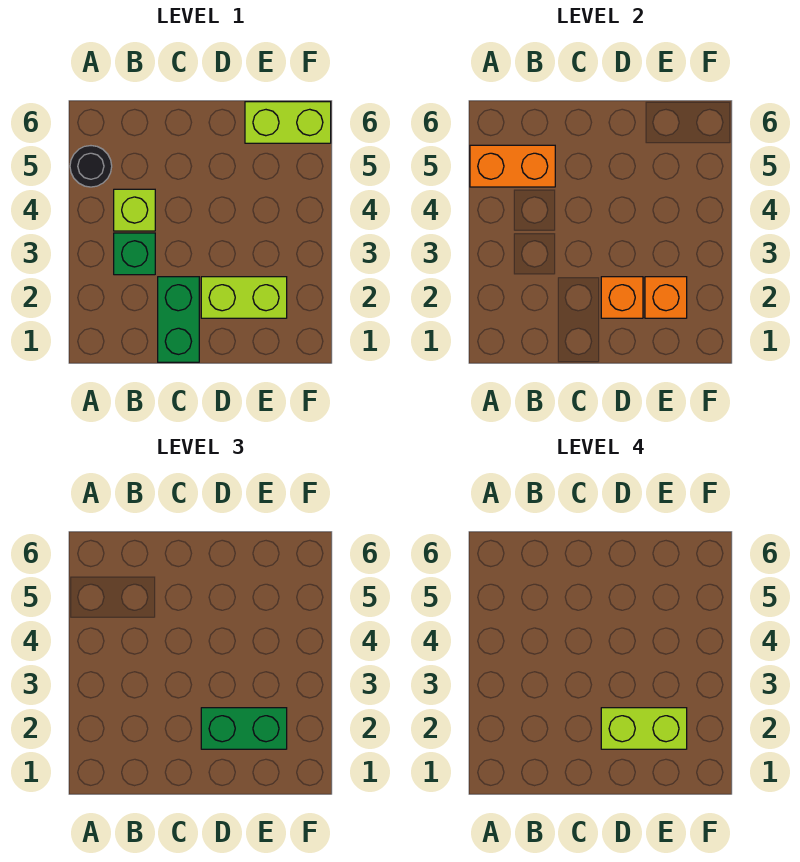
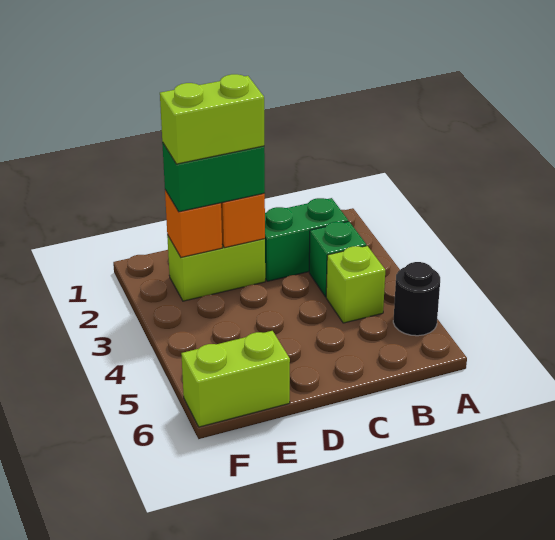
orange 1x2 brick [470,145,555,187] -> none
green 1x2 brick [158,277,199,362] -> green 1x2 brick turned to [265,198,348,281]

